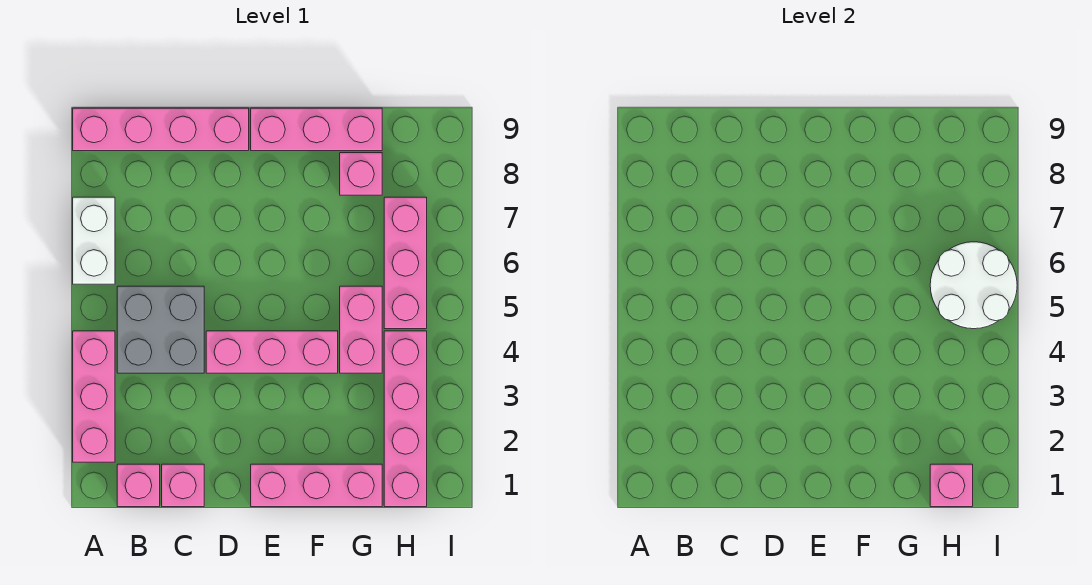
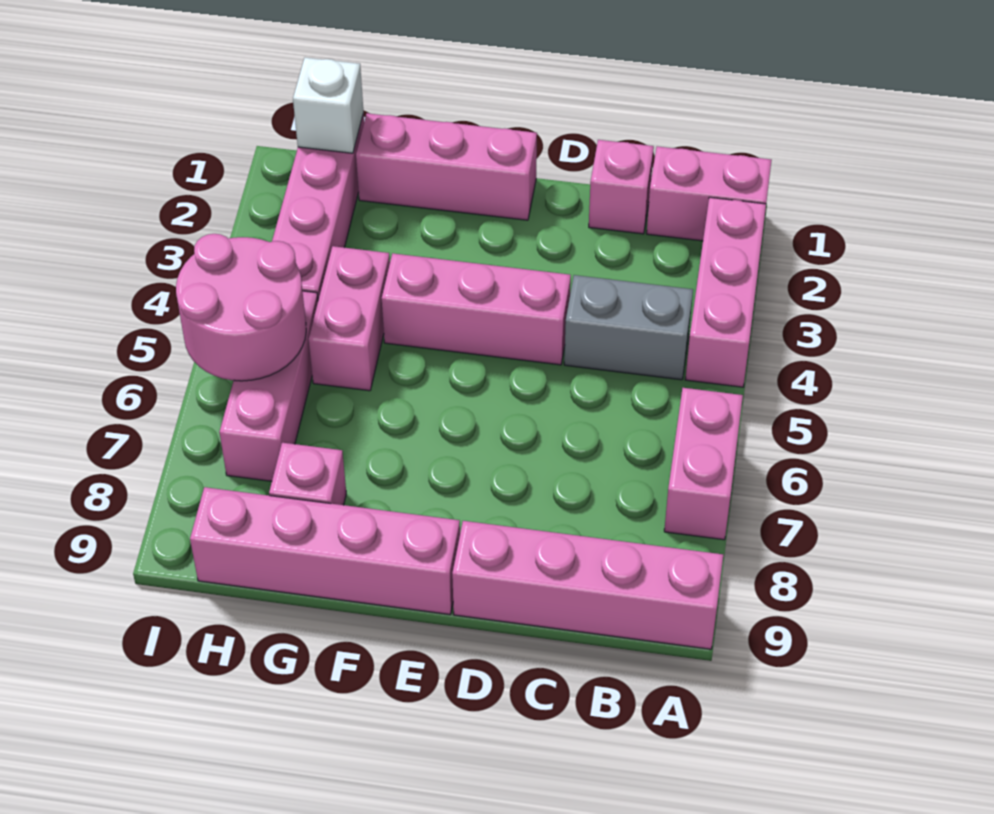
white 1x2 brick [73,197,115,284] -> pink 1x2 brick [664,388,743,540]
pink 1x1 brick [117,464,160,507] -> pink 1x2 brick [647,146,772,241]
grey 2x2 brick [117,286,204,373] -> grey 1x2 brick [564,275,693,380]
pink 1x3 brick [251,108,382,151] -> pink 1x4 brick [190,487,460,615]
pink 1x1 brick [930,464,973,507] -> white 1x1 brick [293,57,364,153]
white 2x2 round brick [930,242,1017,329] -> pink 2x2 round brick [176,234,306,381]

